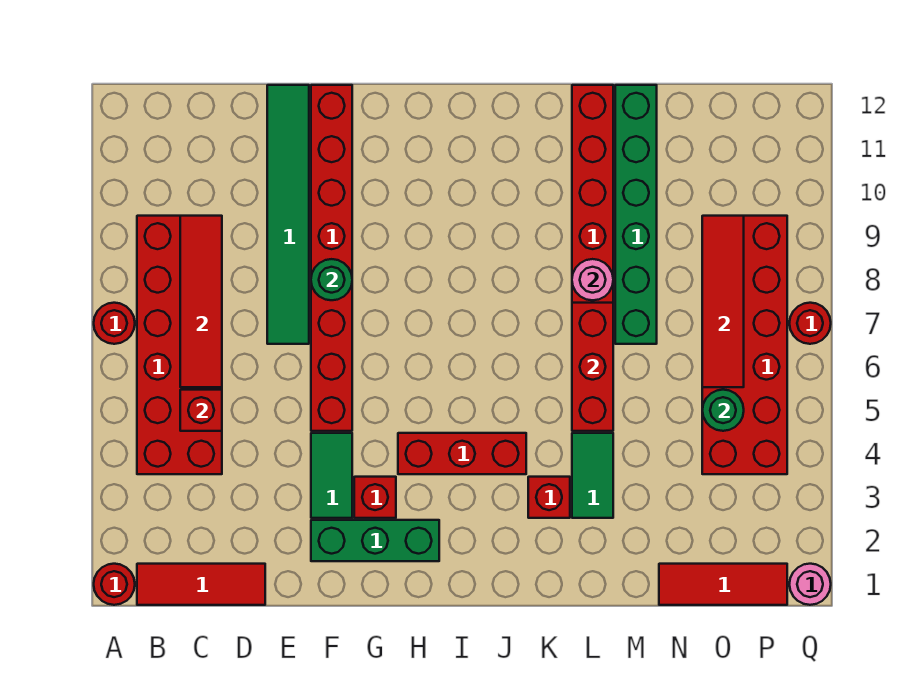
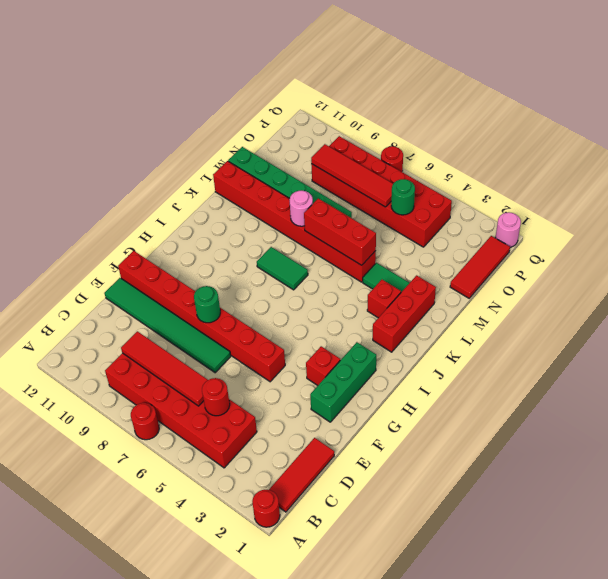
red 1x1 brick [180,390,222,431] -> red 1x1 round brick [202,378,230,416]
green 1x2 tile [311,433,352,518] -> green 1x2 tile moved to [257,247,308,290]
red 1x3 brick [398,433,526,474] -> red 1x3 brick moved to [373,275,436,352]

